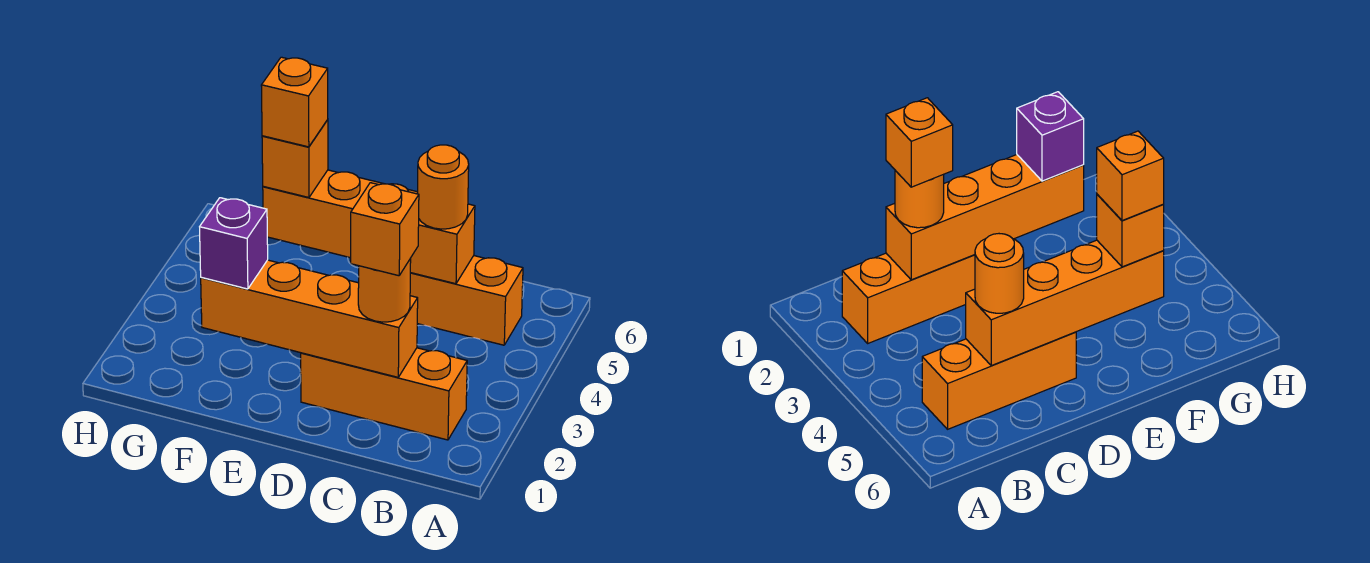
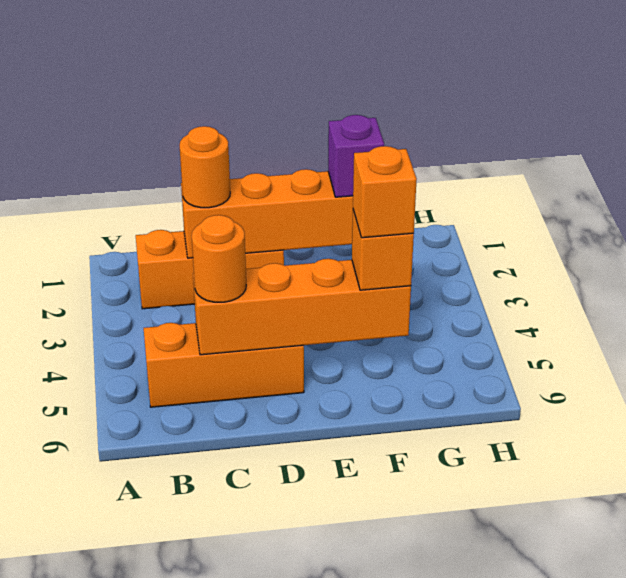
orange 1x1 brick [351,183,419,276] -> none

